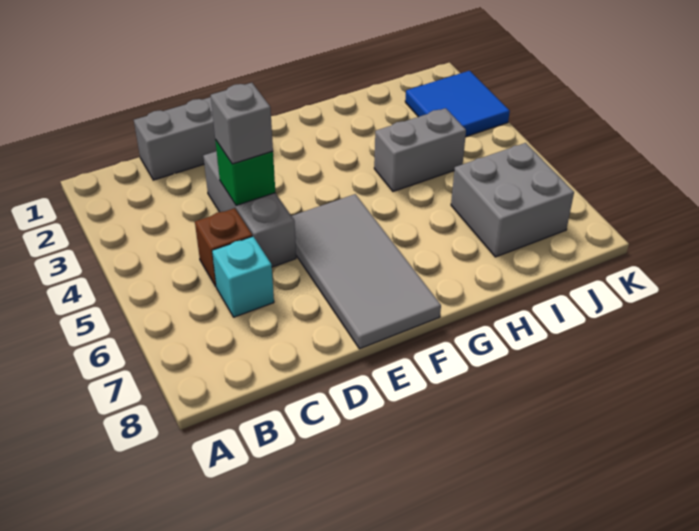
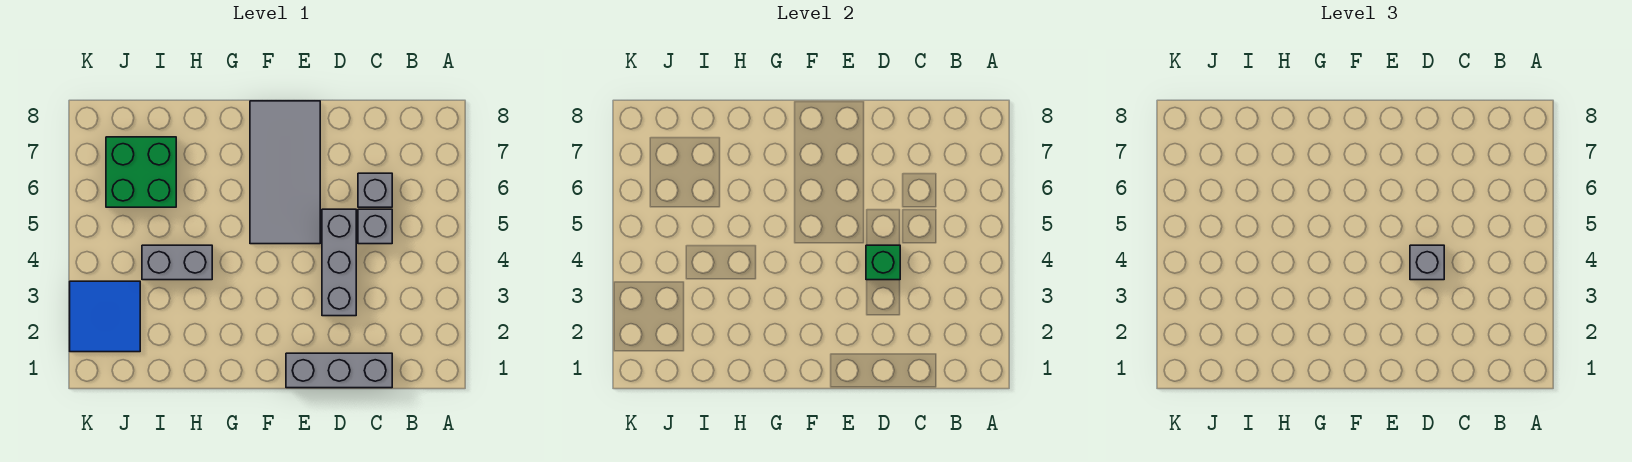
brown 1x1 brick [195,208,252,286] -> grey 1x1 brick [358,209,392,244]
cyan 1x1 brick [212,236,274,317] -> grey 1x1 brick [358,173,392,207]
grey 2x2 brick [451,143,574,257] -> green 2x2 brick [106,137,176,207]

